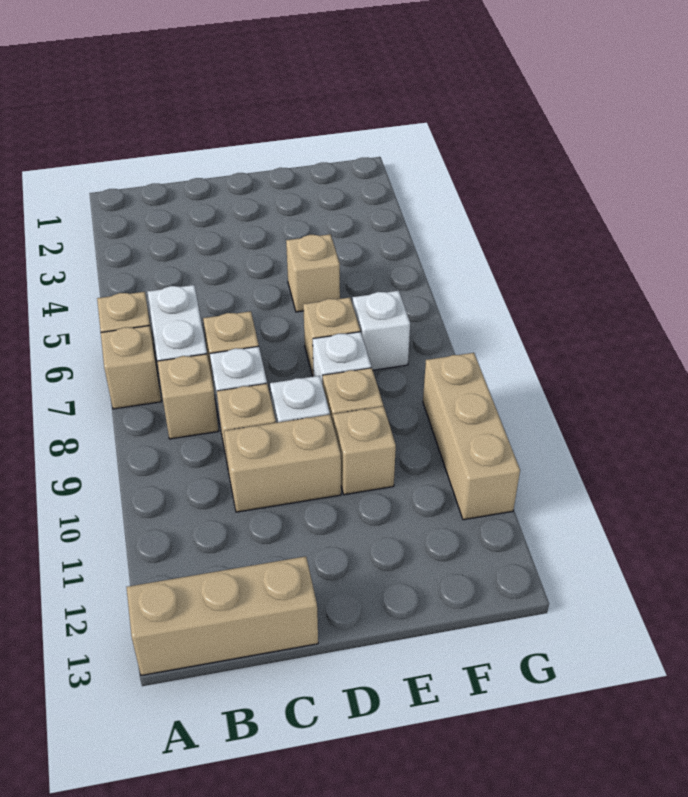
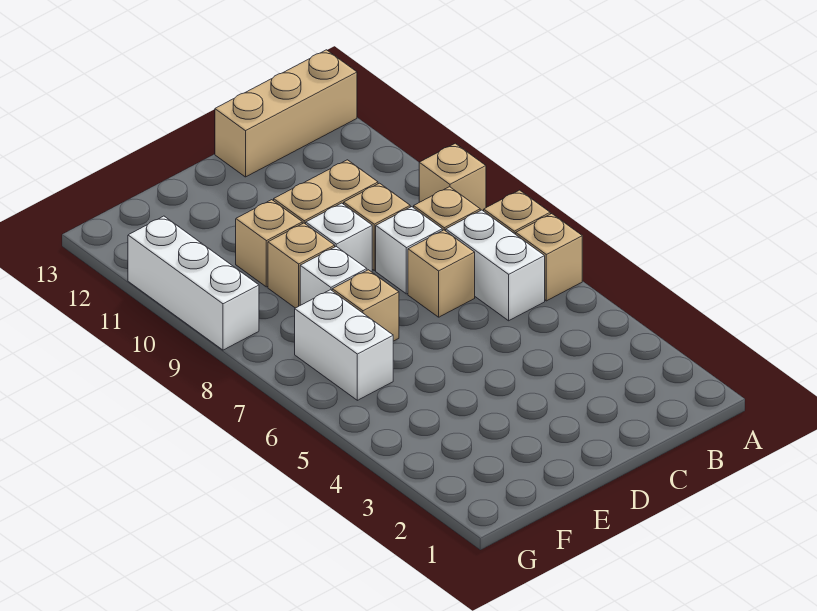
tan 1x1 brick [286,234,340,312] -> tan 1x1 brick moved to [419,143,486,211]
white 1x1 brick [353,291,410,370] -> white 1x2 brick [295,290,393,400]
tan 1x3 brick [423,353,520,520] -> white 1x3 brick [128,216,259,350]

